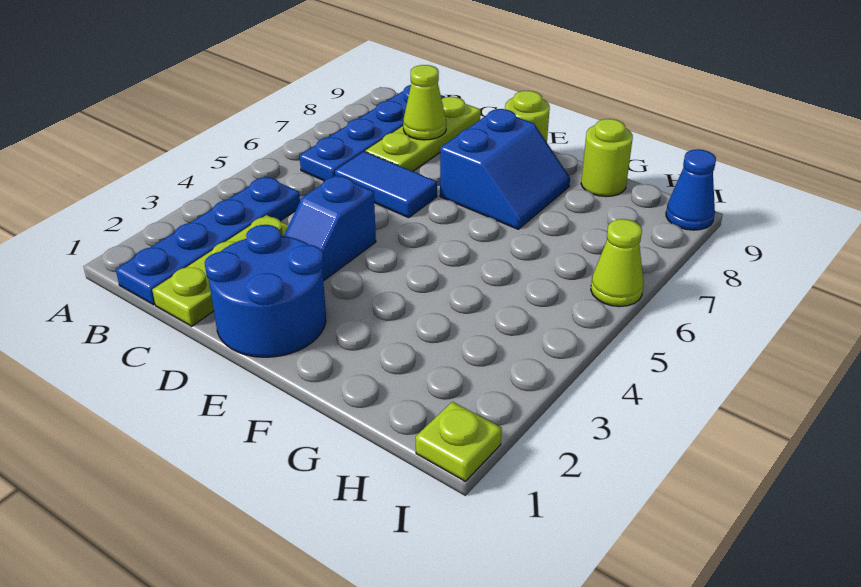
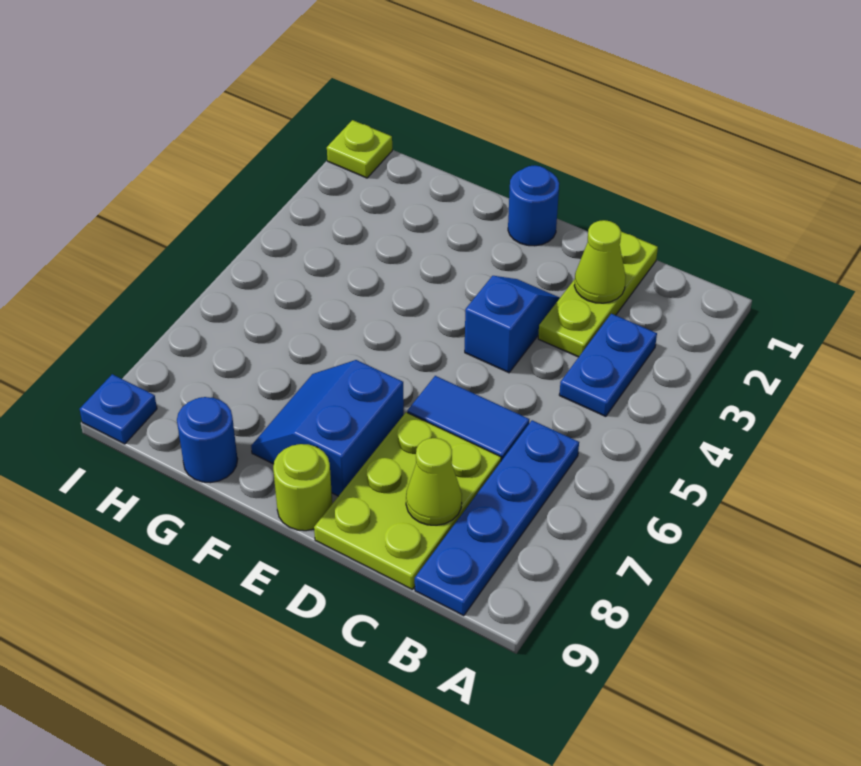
blue 1x4 plate [116,177,300,305] -> blue 1x2 plate [559,314,657,416]
lime 1x3 plate [366,97,481,171] -> lime 2x3 plate [314,412,501,589]
blue 2x2 round brick [205,225,326,357] -> blue 1x1 round brick [508,165,559,246]
lime 1x1 round brick [581,119,633,197] -> blue 1x1 round brick [177,397,238,483]
lime 1x1 cone [591,219,643,307] -> lime 1x1 cone moved to [574,220,626,303]
blue 1x1 cone [666,149,716,230] -> blue 1x1 plate [80,374,157,444]

